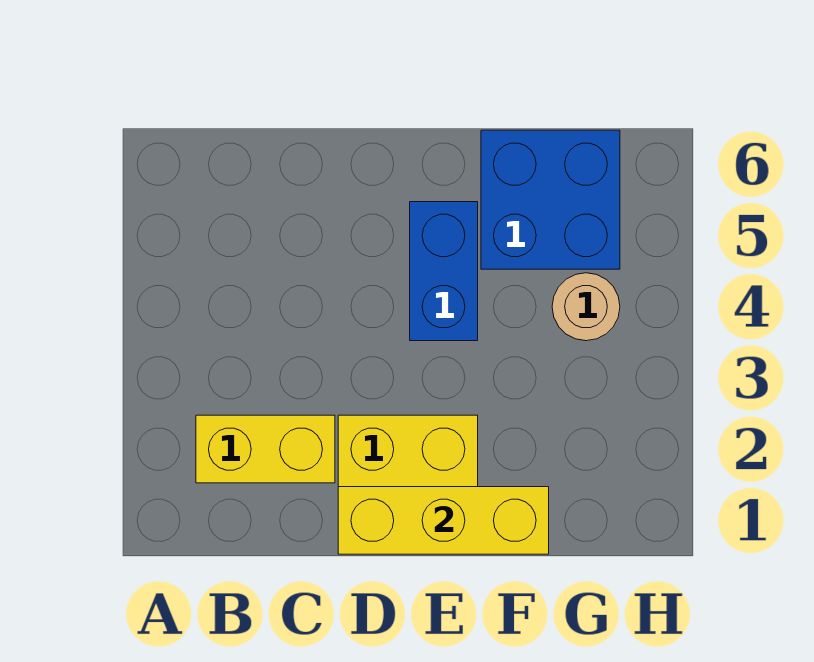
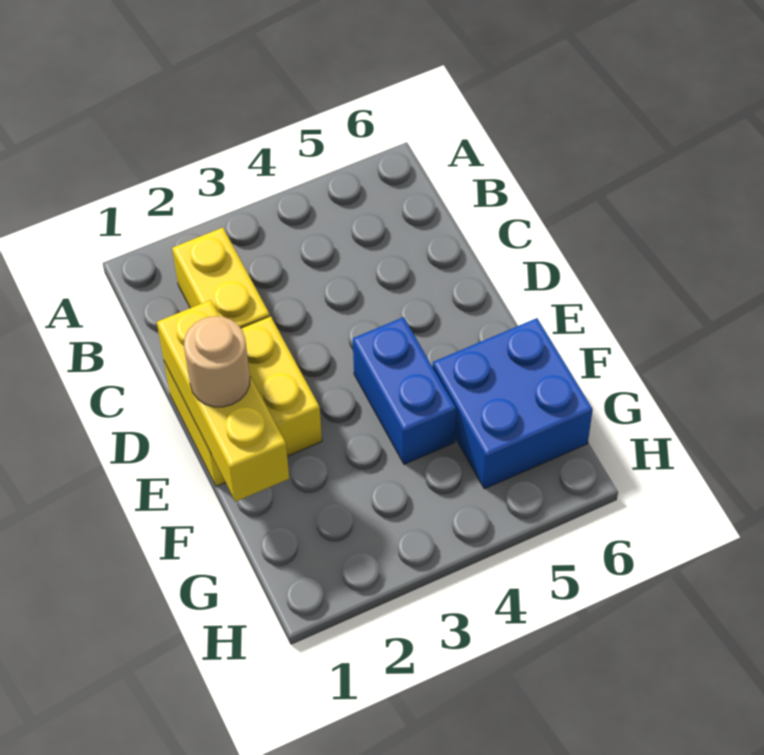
blue 1x2 brick [410,202,478,341] -> blue 1x2 brick turned to [353,317,456,464]
tan 1x1 round brick [552,273,620,341] -> tan 1x1 round brick moved to [184,316,250,407]

